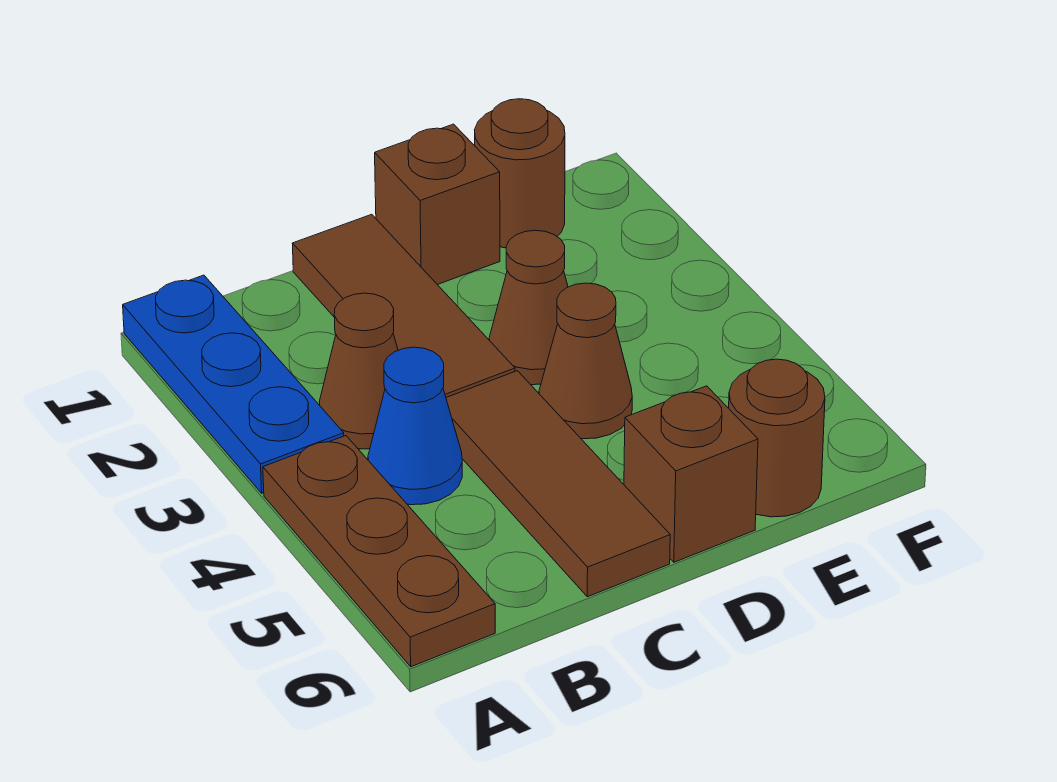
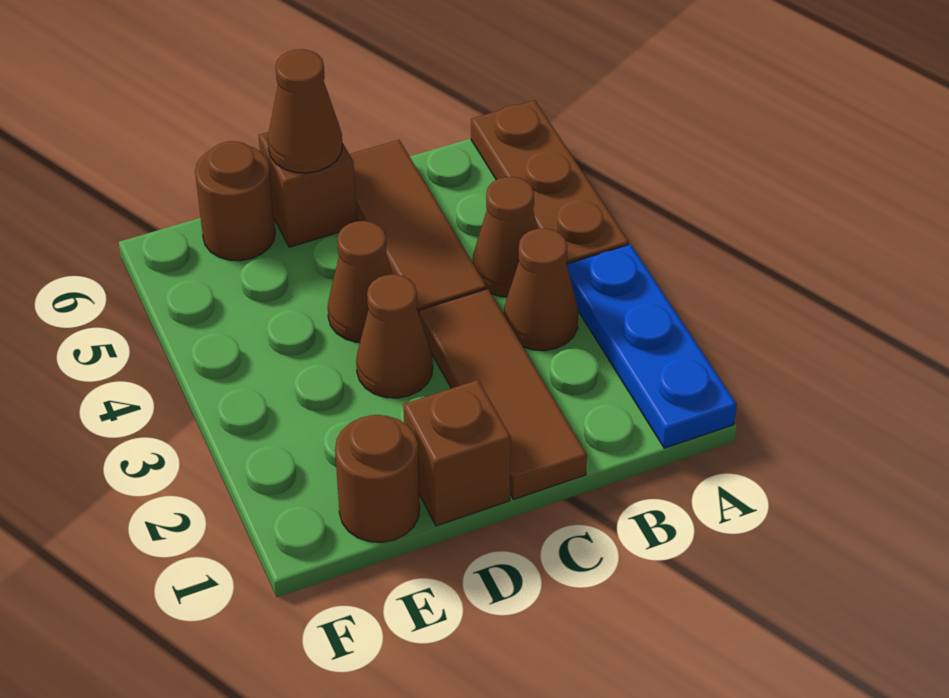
blue 1x1 cone [368,347,462,505] -> brown 1x1 cone [473,177,538,297]
none -> brown 1x1 cone [268,49,342,173]

